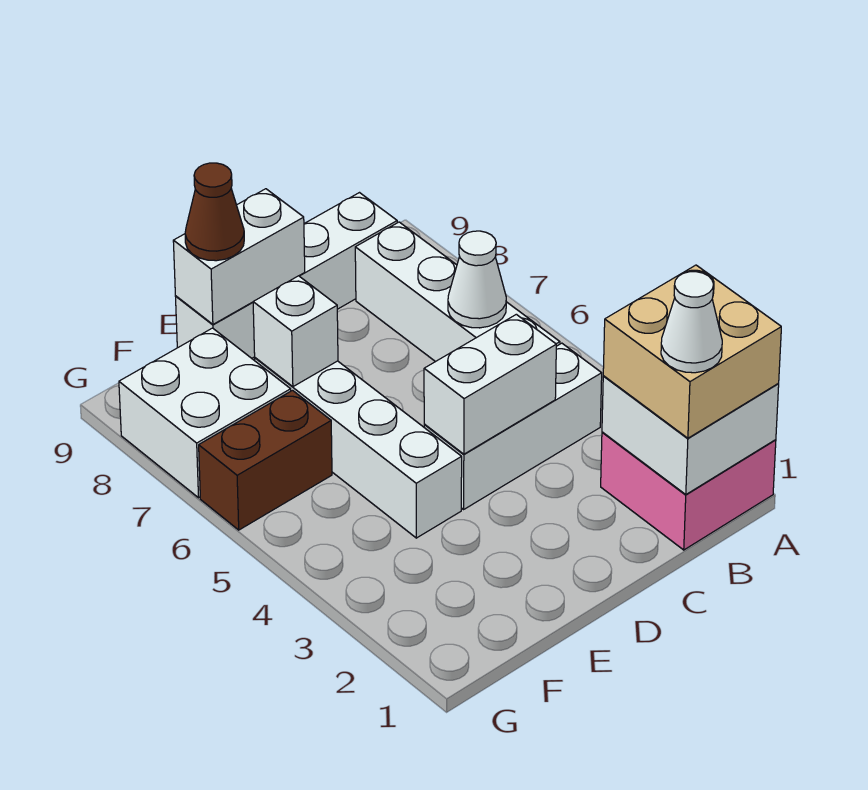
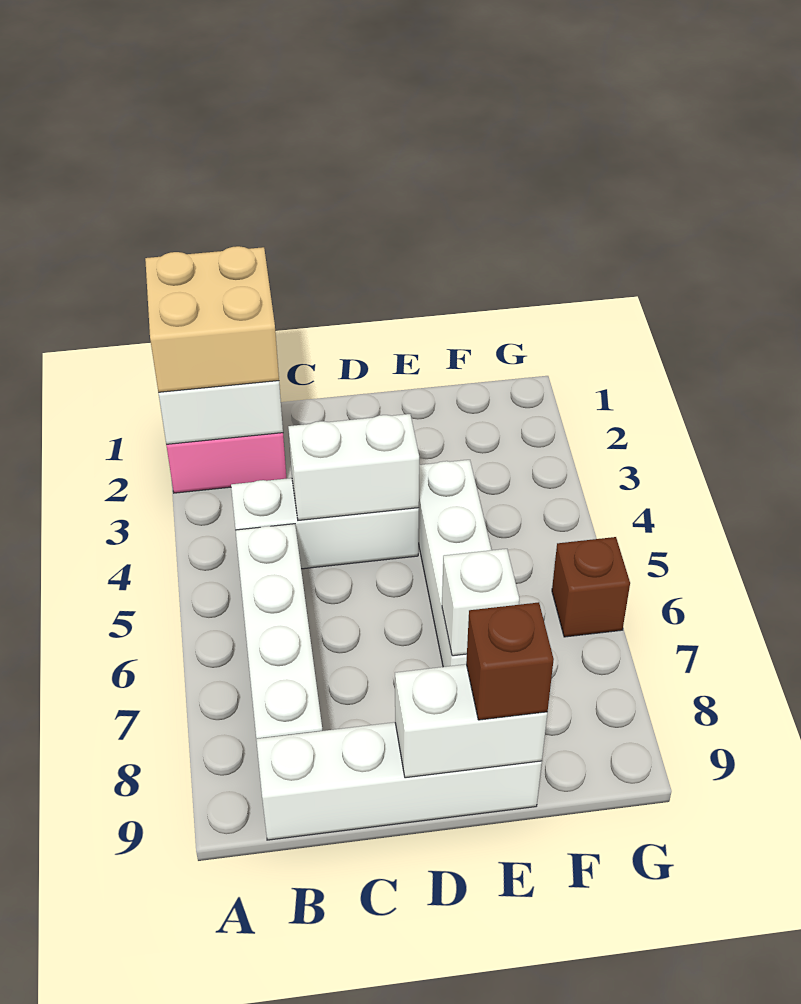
white 1x1 cone [661,272,722,373] -> none
white 1x1 cone [448,231,506,328] -> none
brown 1x1 cone [185,163,244,261] -> brown 1x1 brick [466,602,554,720]
brown 1x2 brick [199,390,332,530] -> brown 1x1 brick [552,537,630,637]
white 2x2 brick [119,328,291,498] -> none

